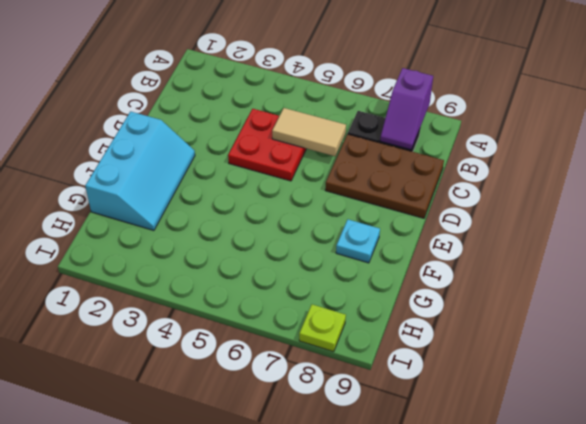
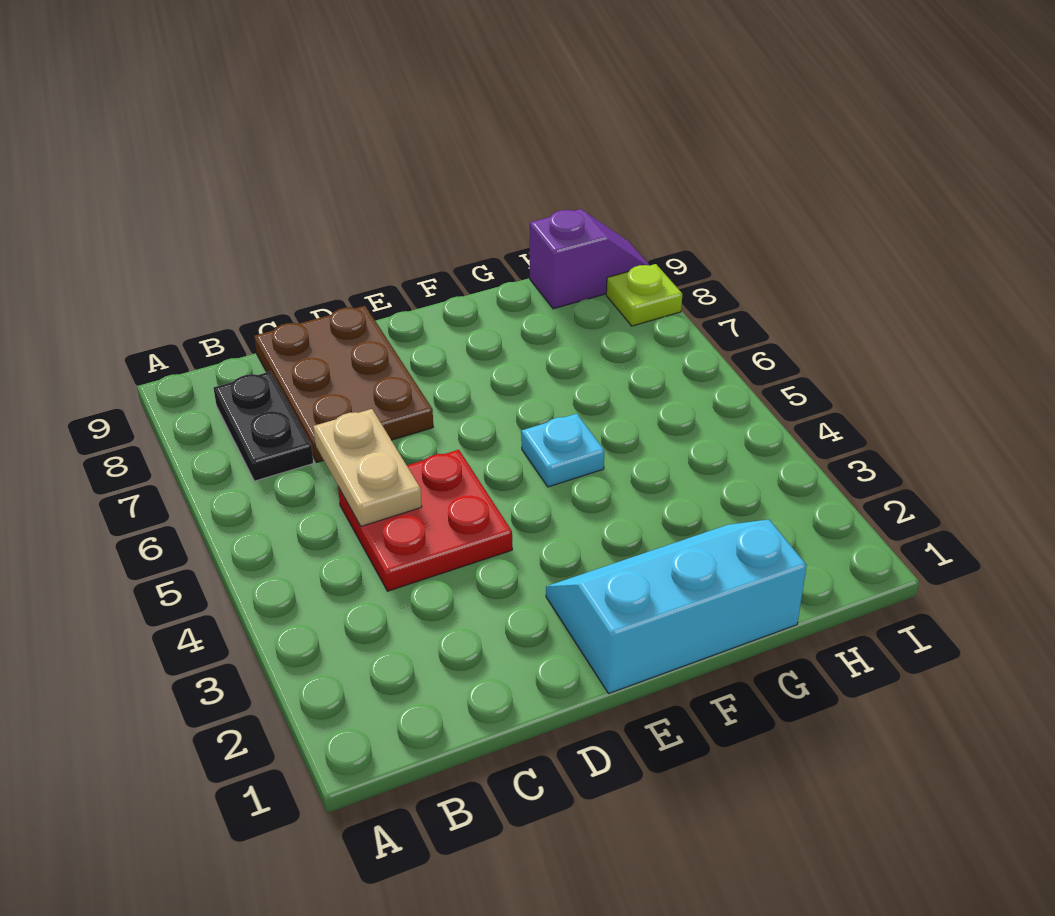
purple 1x2 slope [380,68,433,150] -> purple 1x2 slope moved to [530,209,650,309]
tan 1x2 tile [272,108,346,156] -> tan 1x2 plate [313,409,422,526]
cyan 1x1 plate [336,219,380,263] -> cyan 1x1 plate moved to [521,414,604,487]

